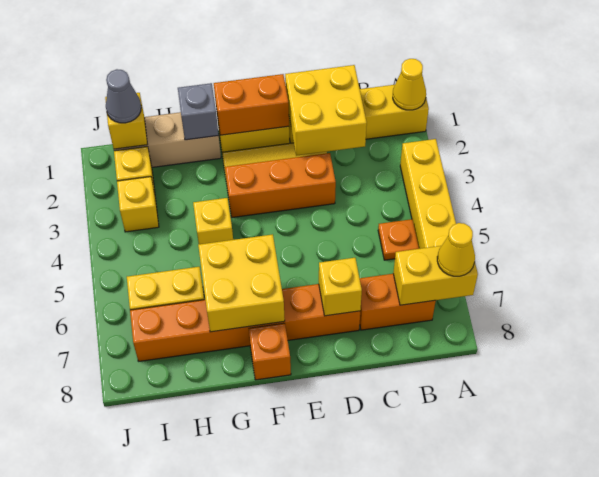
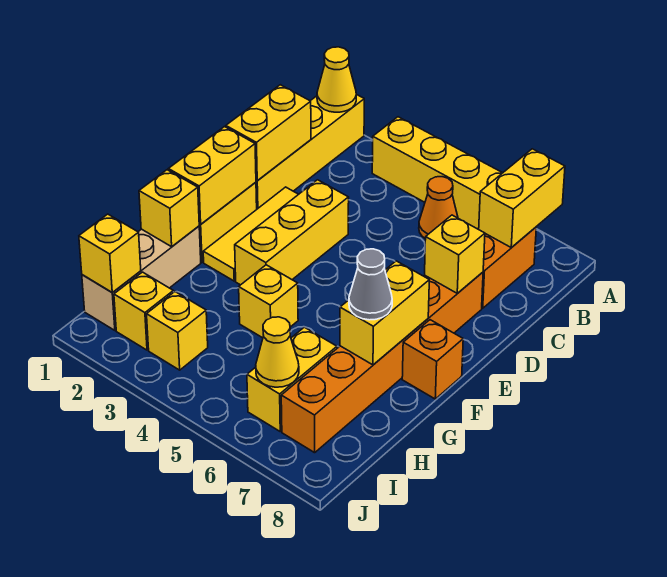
yellow 1x1 cone [437,223,475,276] -> yellow 1x1 cone moved to [256,317,299,387]
orange 1x1 plate [378,219,419,260] -> orange 1x1 cone [419,177,458,239]
yellow 2x2 brick [285,65,367,156] -> yellow 1x2 brick [226,85,311,180]
orange 1x3 brick [225,153,336,217] -> yellow 1x3 brick [235,180,349,285]
orange 1x2 brick [214,74,289,135] -> yellow 1x2 brick [168,127,256,224]
yellow 2x2 brick [198,234,285,332] -> yellow 1x2 brick [340,261,429,365]
grey 1x1 brick [178,83,218,140] -> yellow 1x1 brick [139,170,199,247]
grey 1x1 cone [106,69,141,123] -> grey 1x1 cone moved to [349,249,392,320]

